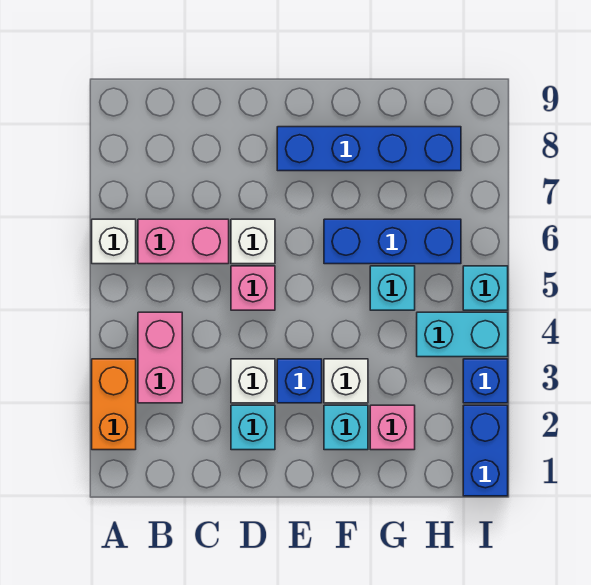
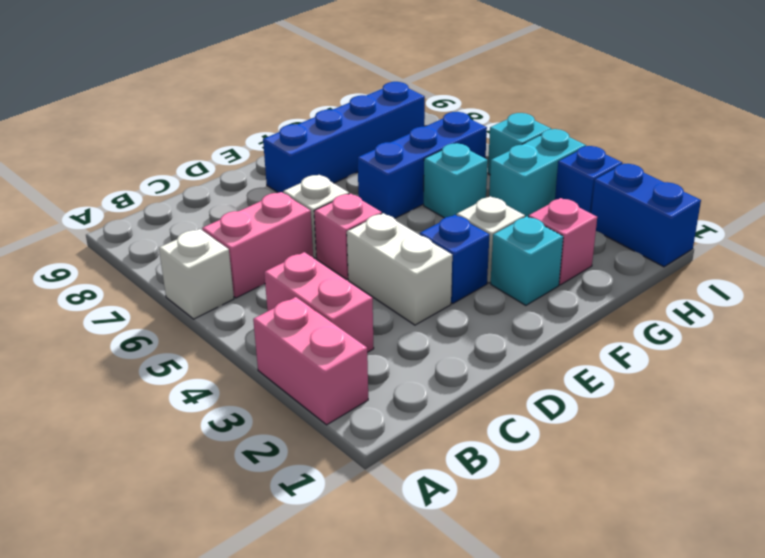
orange 1x2 brick [92,359,136,450] -> pink 1x2 brick [253,297,368,425]
cyan 1x1 brick [231,405,275,450] -> none
white 1x1 brick [231,359,275,403] -> white 1x2 brick [347,213,452,325]

